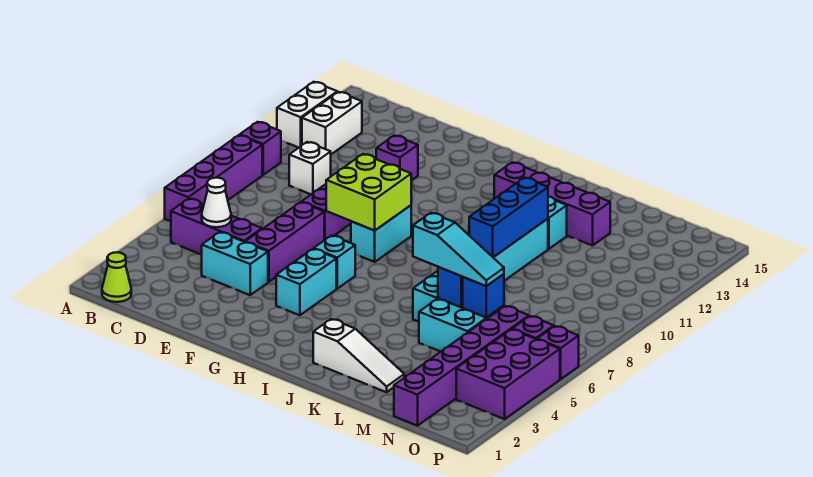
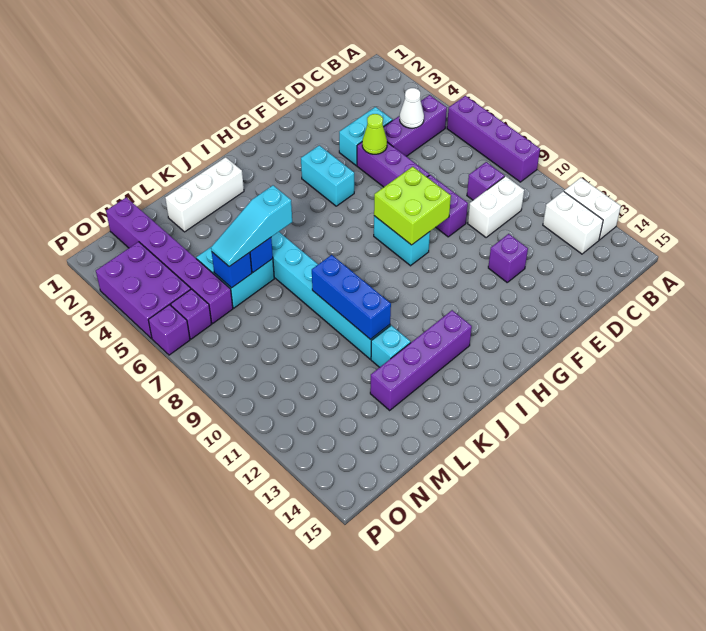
purple 1x1 brick [240,122,281,175] -> purple 1x1 brick moved to [467,162,504,200]
lime 1x1 cone [102,252,131,302] -> lime 1x1 cone moved to [362,114,387,154]
white 1x1 brick [289,142,331,194] -> white 1x2 brick [468,176,524,238]
cyan 1x1 brick [314,236,355,288] -> none
white 1x3 slope [313,319,404,392] -> white 1x3 brick [165,157,244,232]

